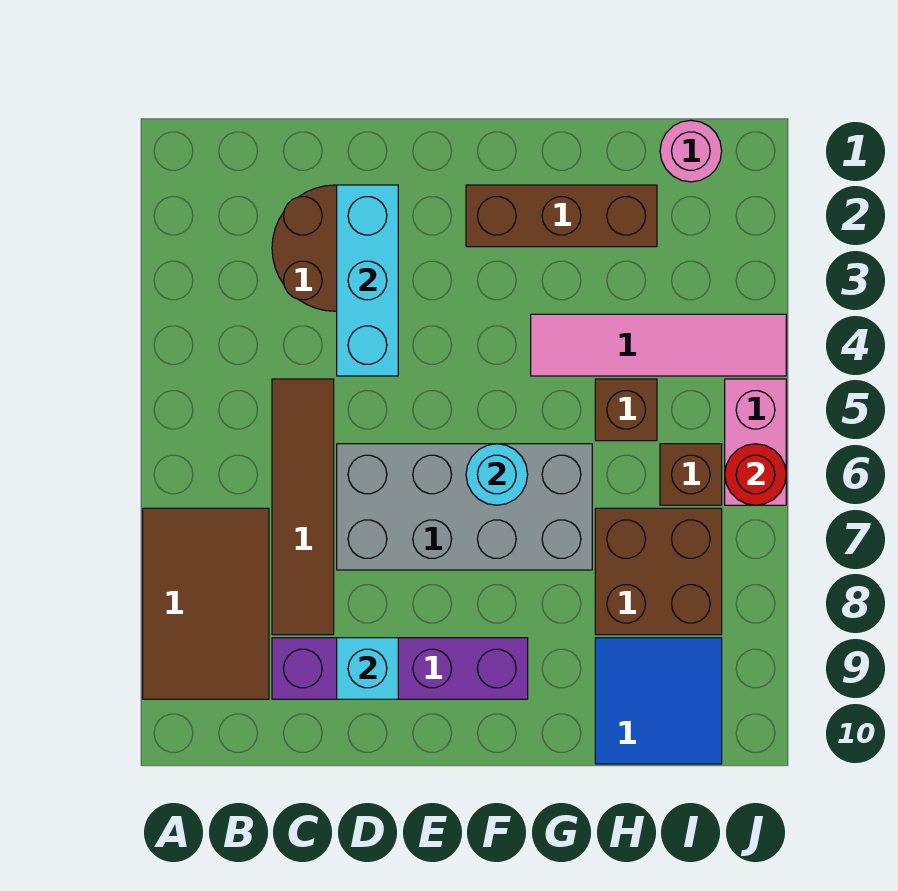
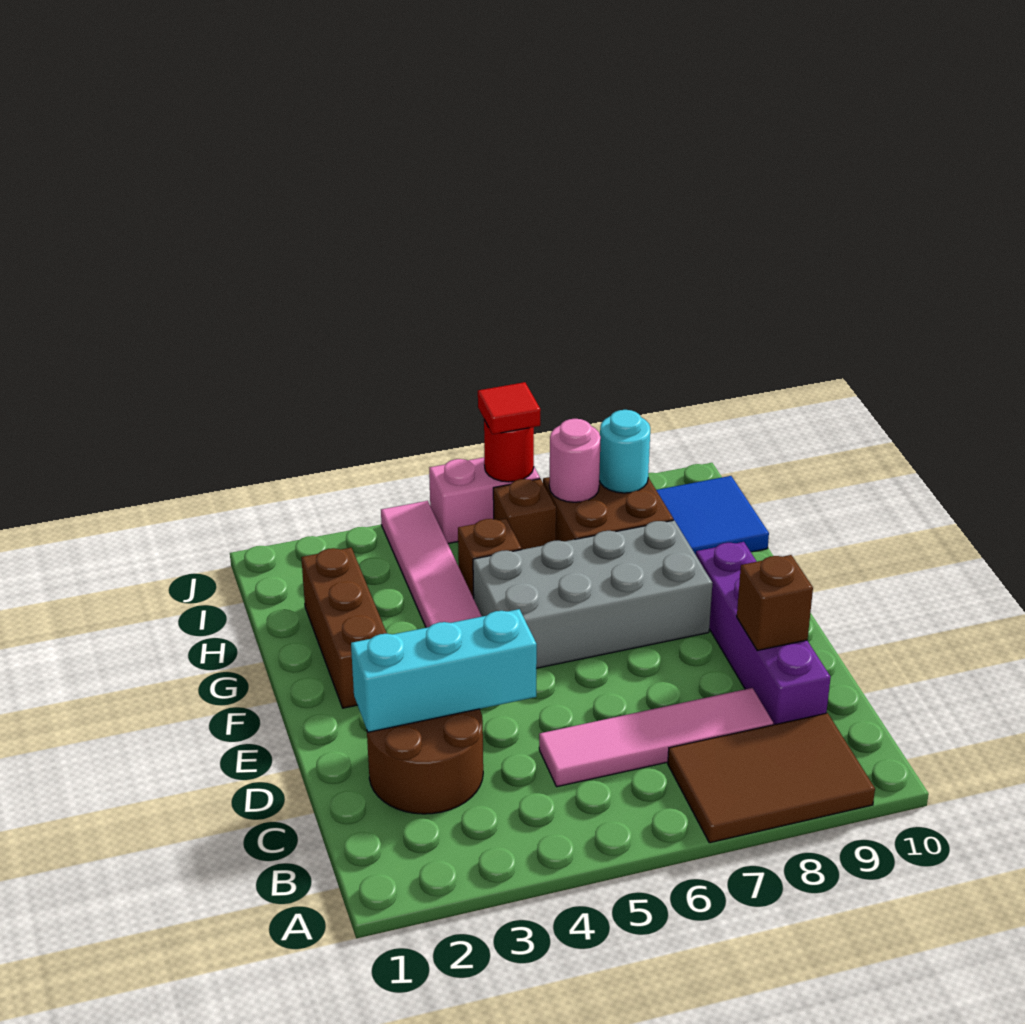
brown 1x4 tile [272,379,334,635] -> pink 1x4 tile [539,688,773,787]
grey 2x4 brick [337,444,592,570] -> grey 2x4 brick turned to [473,520,712,668]
cyan 1x1 brick [337,638,398,699] -> brown 1x1 brick [737,555,813,651]
cyan 1x1 round brick [466,444,528,505] -> cyan 1x1 round brick moved to [599,410,650,493]
pink 1x1 round brick [660,120,722,182] -> pink 1x1 round brick moved to [549,419,601,502]
none -> red 1x1 tile [478,382,541,434]

